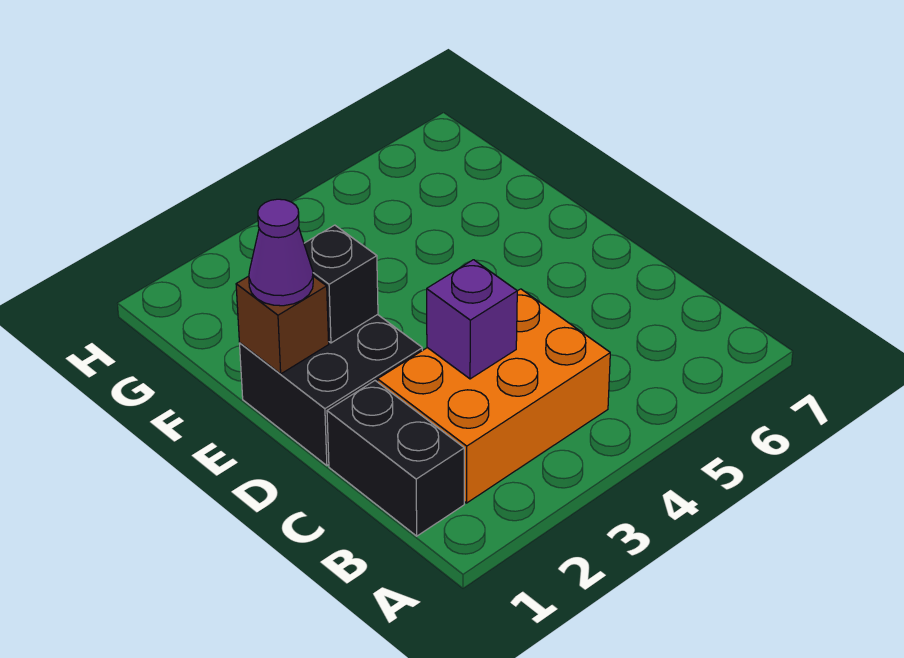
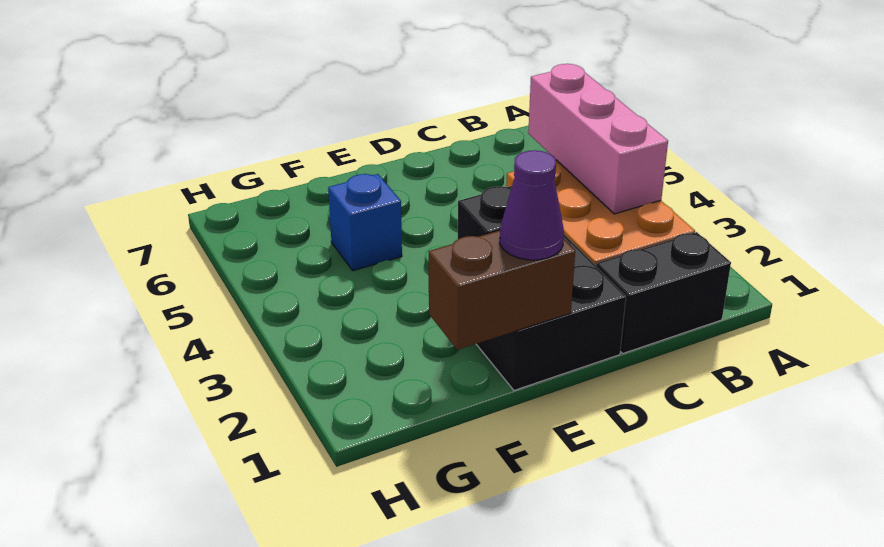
none -> pink 1x3 brick [528,64,668,214]
purple 1x1 brick [427,260,517,379] -> none
brown 1x1 brick [236,276,329,374] -> brown 1x2 brick [429,230,575,350]
none -> blue 1x1 brick [328,174,402,271]

